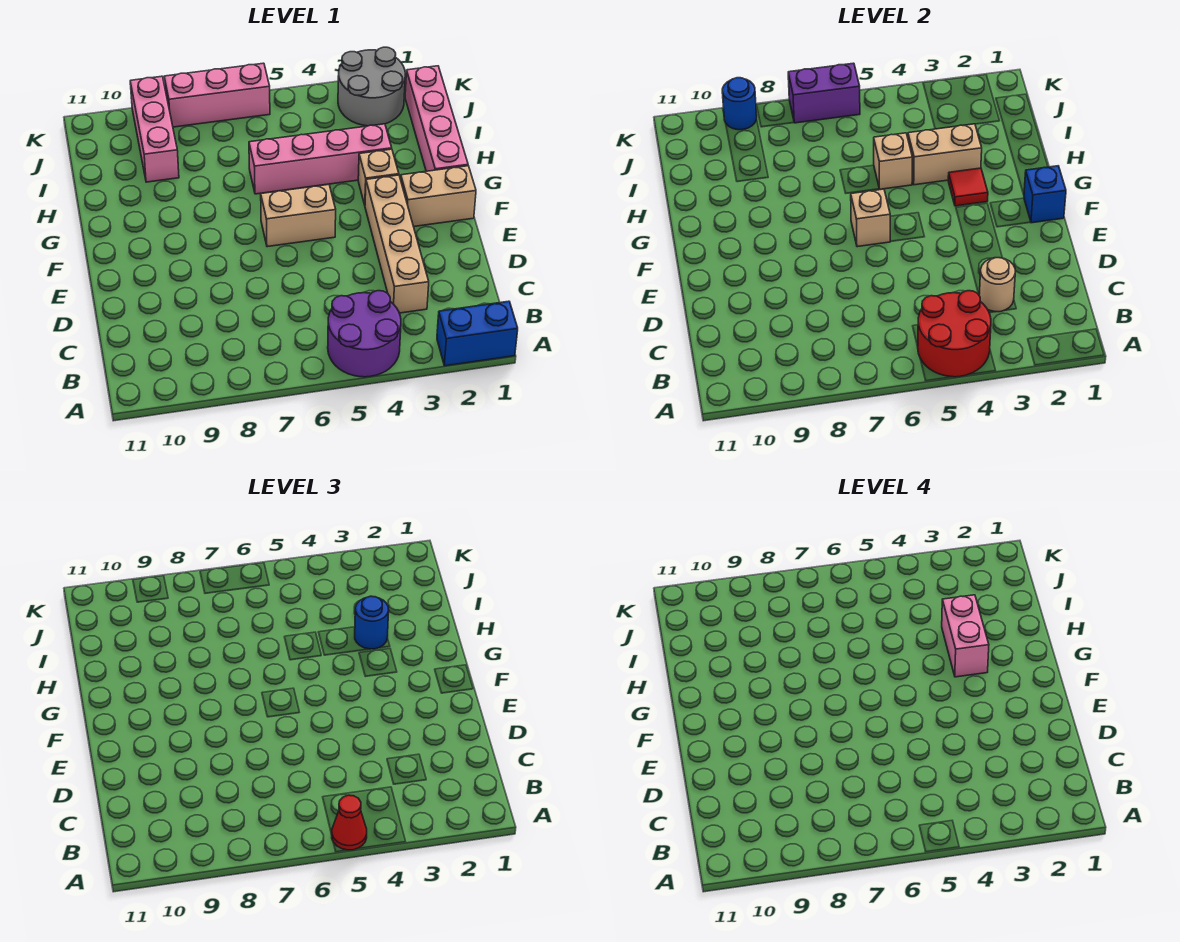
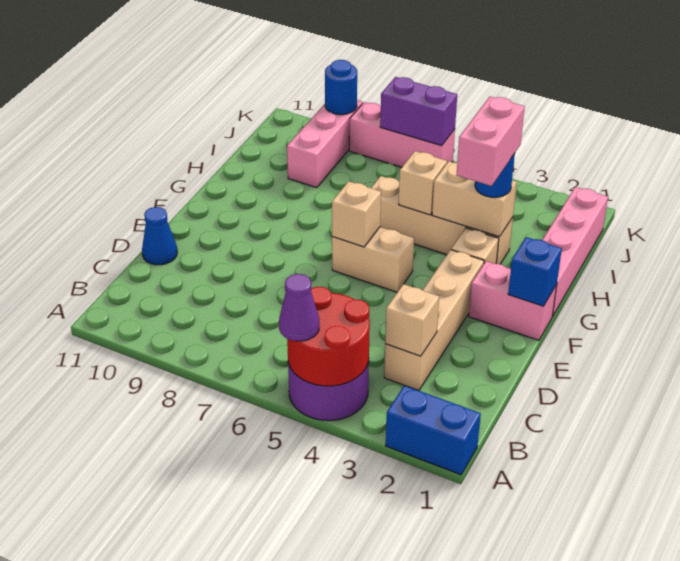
red 1x1 cone [332,795,367,850] -> purple 1x1 cone [279,274,319,341]
tan 1x1 round brick [979,258,1015,312] -> tan 1x1 brick [385,284,439,356]
none -> blue 1x1 cone [142,207,177,265]
tan 1x2 brick [401,166,476,227] -> pink 1x2 brick [469,261,557,340]
red 1x1 tile [948,168,988,206] -> none
pink 1x4 brick [249,124,392,194] -> tan 1x4 brick [371,176,513,264]
grey 2x2 round brick [338,47,405,126] -> none

